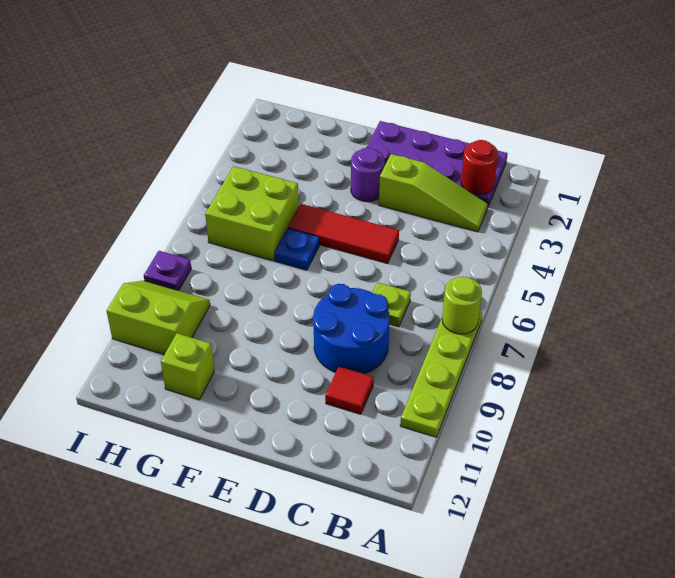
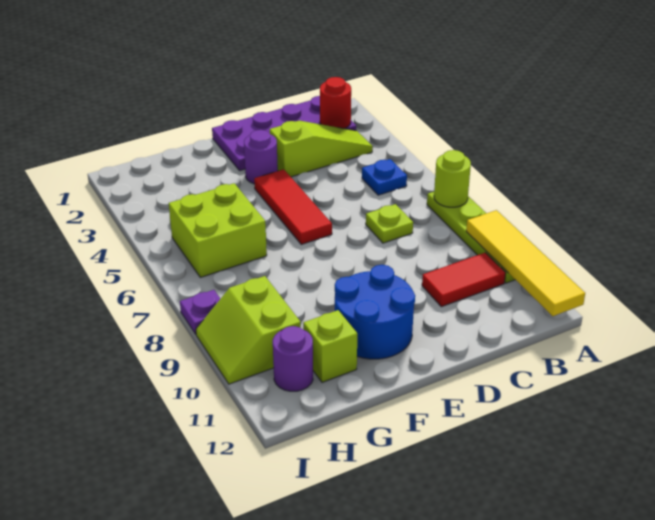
none -> yellow 1x4 tile [466,210,585,316]
blue 2x2 round brick [313,284,390,374] -> blue 2x2 round brick moved to [335,265,415,359]
red 1x1 tile [325,367,374,414] -> red 1x2 tile [422,253,505,307]
red 1x3 tile [288,204,399,264] -> red 1x3 tile turned to [254,169,332,244]
blue 1x1 plate [274,228,319,270] -> blue 1x1 plate moved to [362,159,407,195]
lime 2x2 slope [107,281,210,355] -> lime 2x2 slope turned to [196,276,301,384]
none -> purple 1x1 round brick [273,326,313,391]

